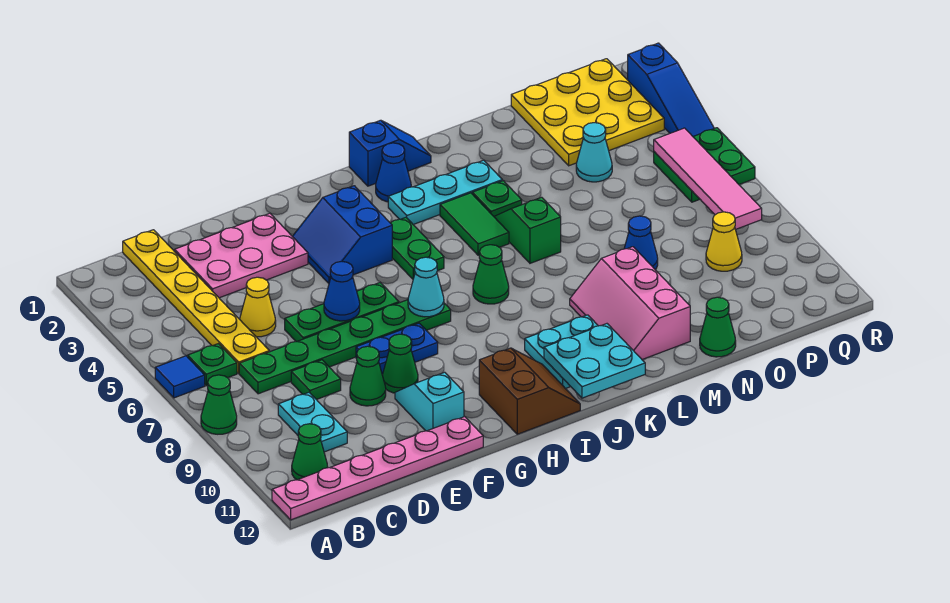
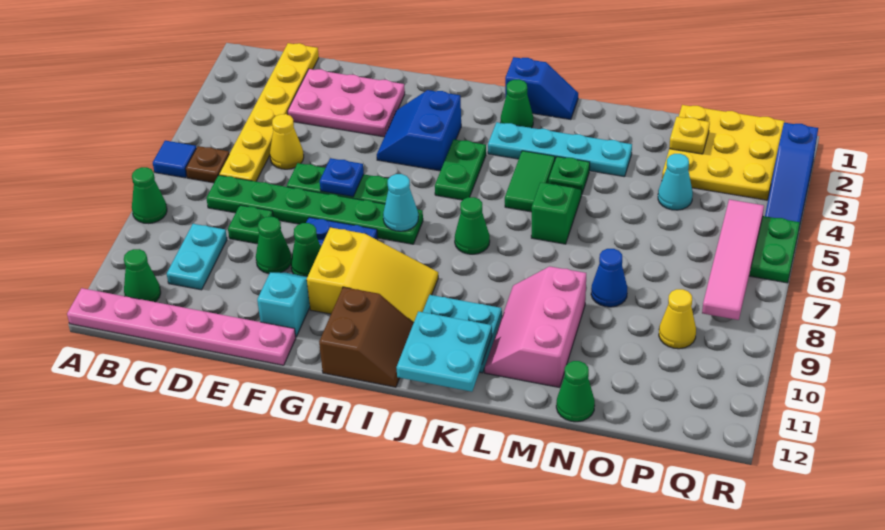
green 1x1 plate [188,344,237,386] -> brown 1x1 plate [186,146,229,183]
blue 1x1 cone [324,261,360,321] -> blue 1x1 plate [320,158,364,197]
none -> yellow 2x3 slope [307,228,438,323]
blue 1x1 cone [376,143,411,202] -> green 1x1 cone [501,79,533,128]
cyan 1x3 plate [388,160,502,225] -> cyan 1x4 plate [488,122,632,177]
none -> yellow 1x1 plate [669,117,710,154]

